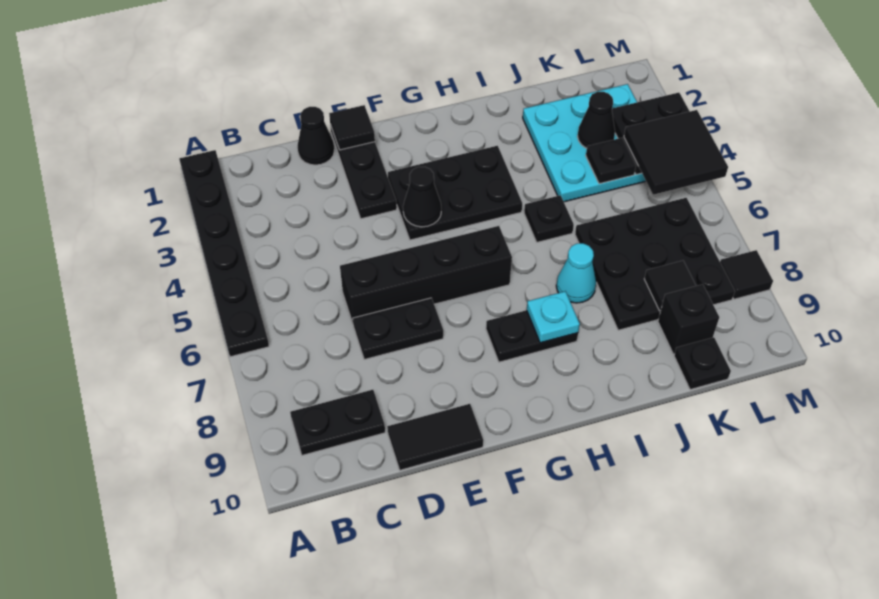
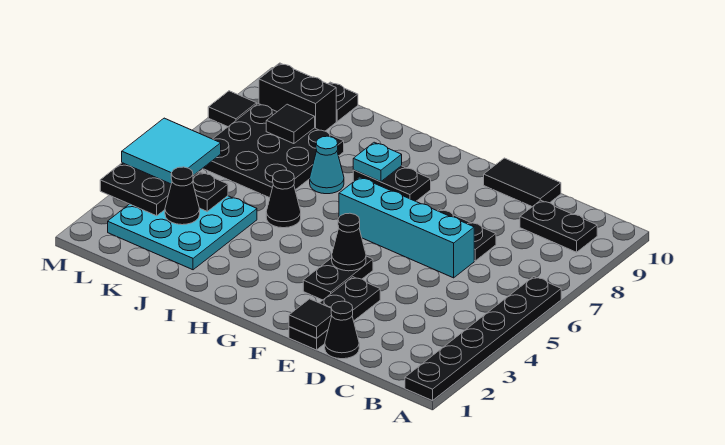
black 1x4 brick [340,226,512,323] -> cyan 1x4 brick [339,177,474,278]
black 2x3 plate [388,146,522,240] -> black 1x2 plate [303,256,373,300]
black 1x1 plate [524,195,574,242] -> black 1x1 cone [266,170,301,228]
black 1x1 brick [658,284,719,354] -> black 1x2 brick [259,63,336,131]
black 2x2 tile [624,110,728,195] -> cyan 2x2 tile [122,118,221,184]

